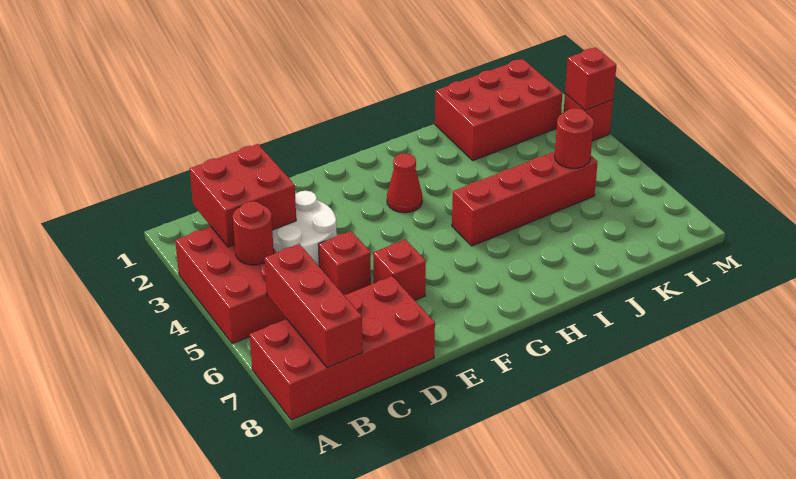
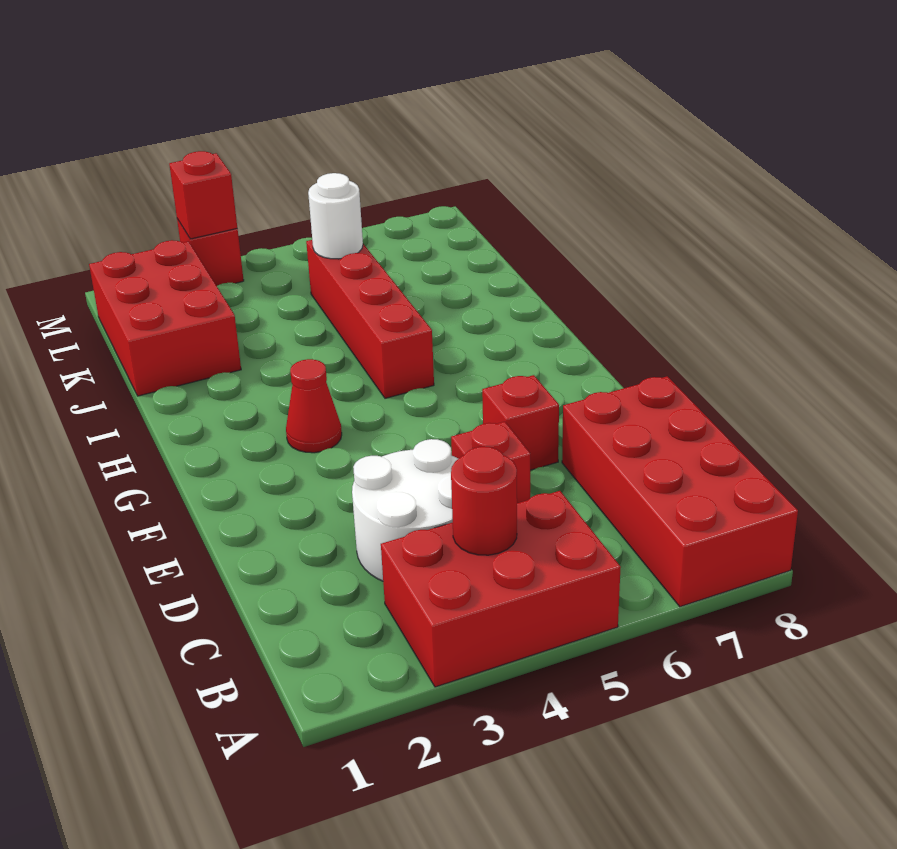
red 2x2 brick [190,144,296,247] -> none
red 1x3 brick [264,244,363,368] -> none
red 1x1 round brick [555,108,594,168] -> white 1x1 round brick [308,173,363,259]

